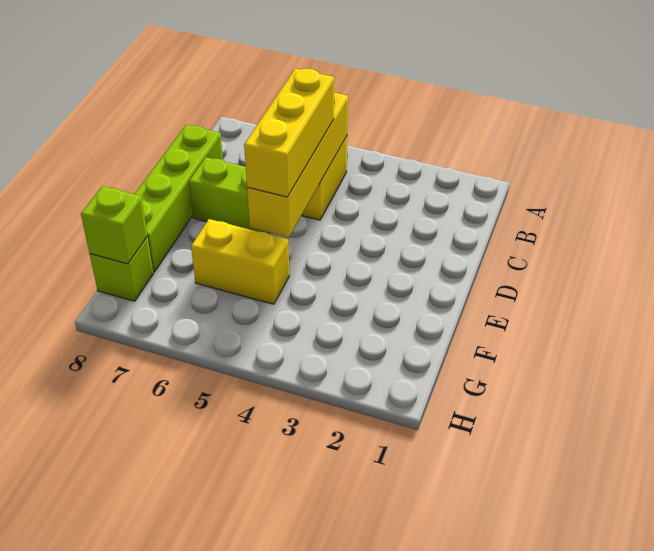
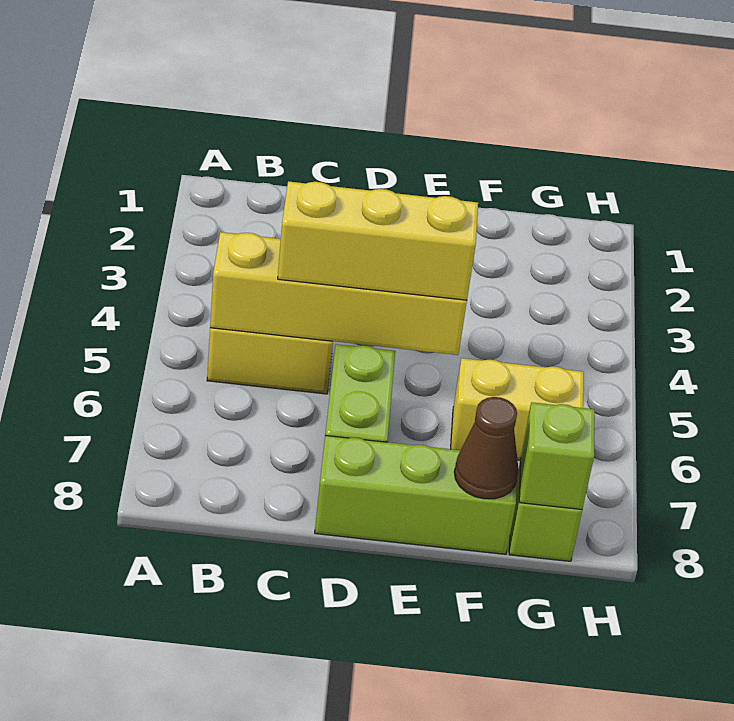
lime 1x4 brick [135,125,223,272] -> lime 1x3 brick [315,435,518,554]
yellow 1x2 brick [191,219,289,304] -> yellow 1x2 brick turned to [451,358,584,460]
none -> brown 1x1 cone [454,397,519,499]

